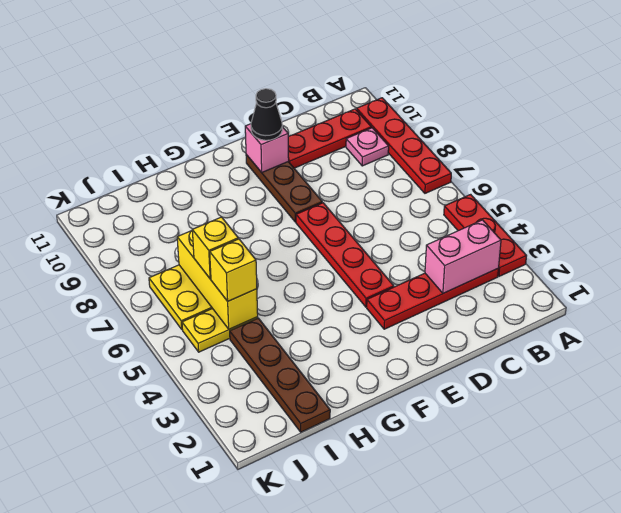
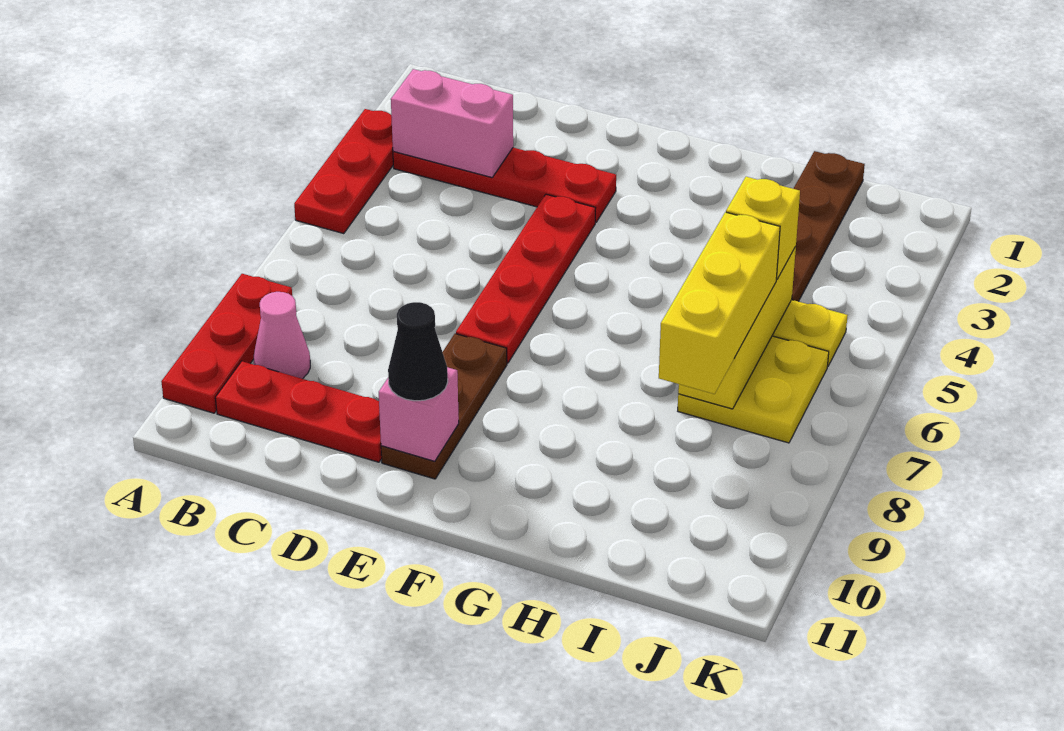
red 1x4 plate [357,98,451,193] -> red 1x3 plate [161,274,292,413]
pink 1x1 plate [346,128,389,166] -> pink 1x1 cone [254,292,310,379]
yellow 1x1 brick [192,217,238,279] -> yellow 1x3 brick [659,212,780,394]

